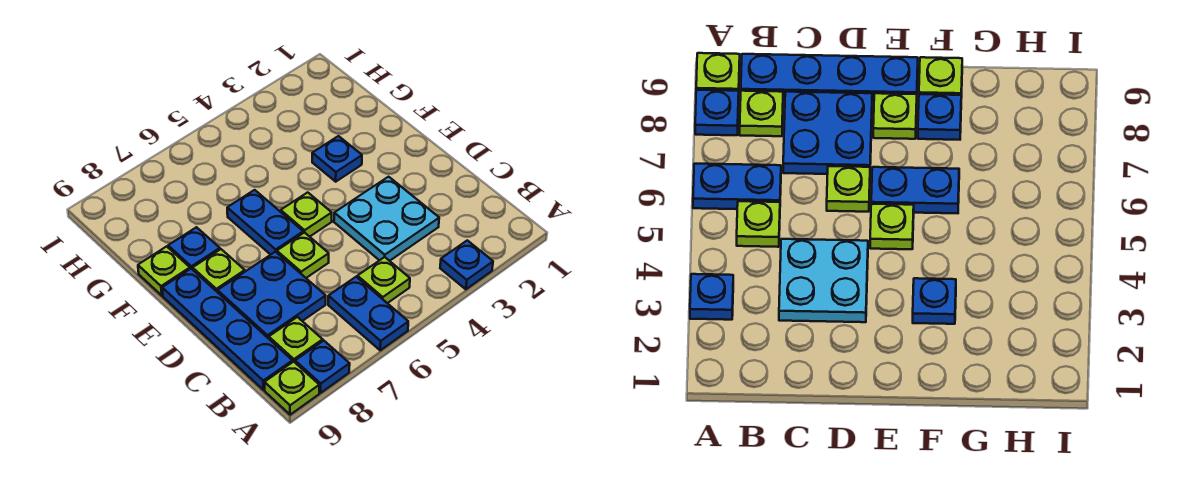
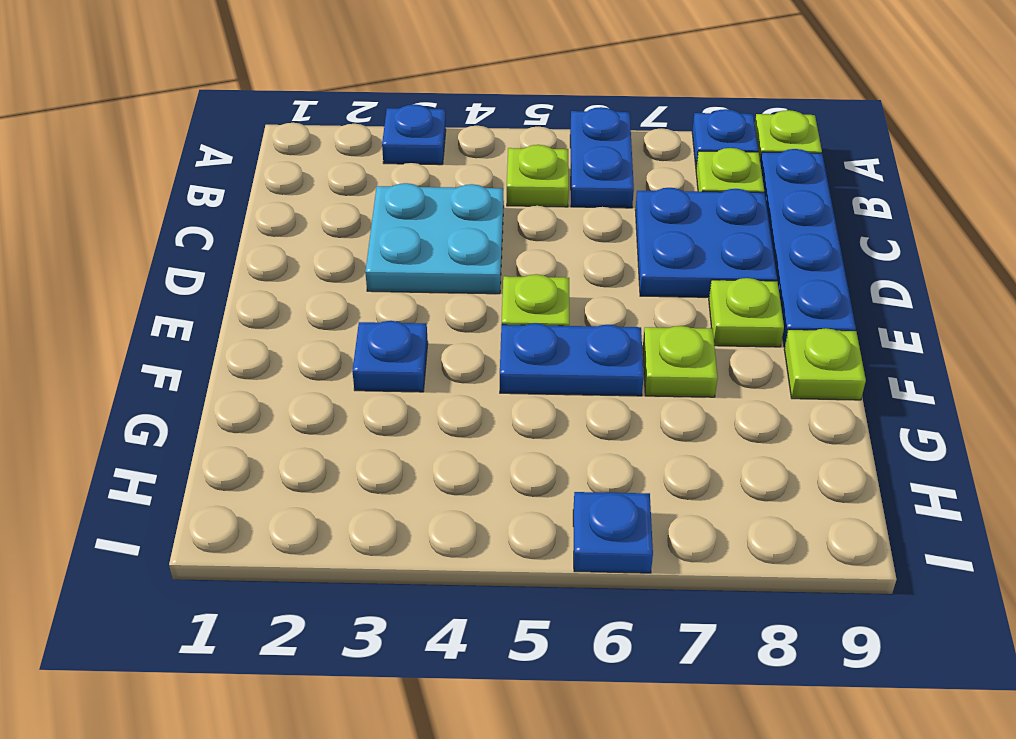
lime 1x1 plate [277,232,329,278] -> lime 1x1 plate moved to [643,326,718,397]
blue 1x2 plate [227,190,303,255] -> blue 1x2 plate turned to [500,323,644,396]
blue 1x1 plate [168,227,220,270] -> blue 1x1 plate moved to [573,492,653,573]

